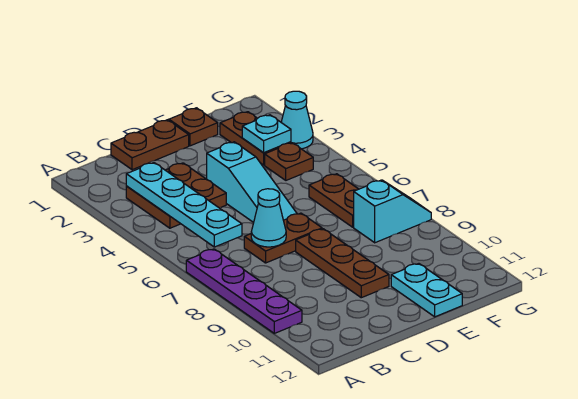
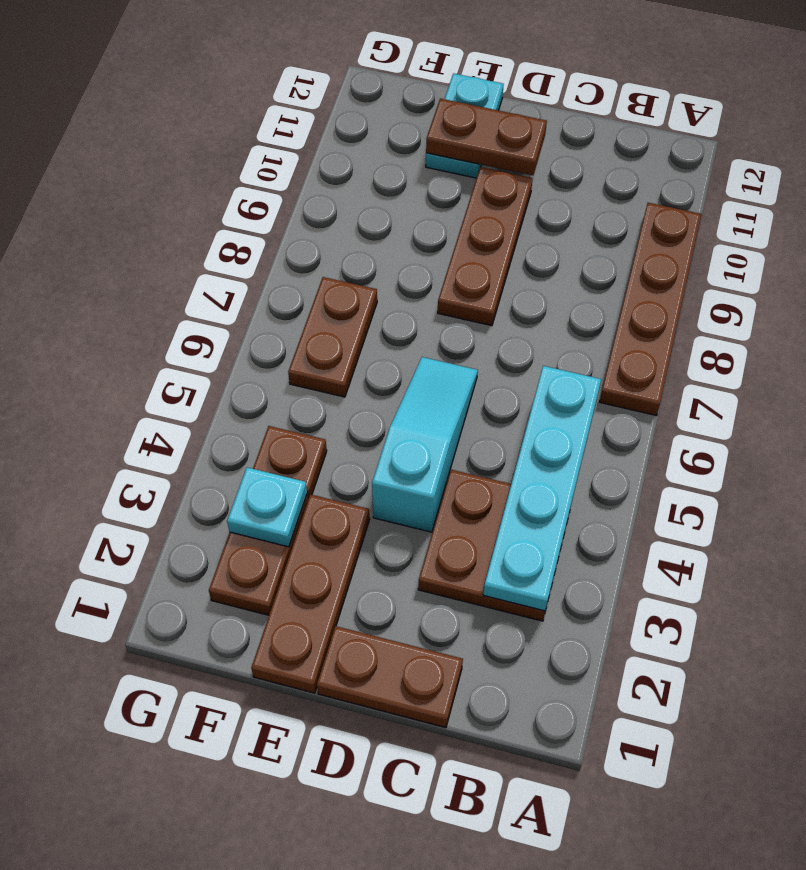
purple 1x4 plate [186,249,302,333] -> brown 1x4 plate [600,203,702,416]
brown 1x2 plate [244,213,322,263] -> brown 1x2 plate moved to [426,99,547,175]
cyan 1x1 cone [251,189,286,247] -> none
brown 1x1 plate [169,108,218,146] -> brown 1x3 plate [251,494,370,693]
cyan 1x2 slope [354,180,431,243] -> none
cyan 1x1 cone [281,91,313,149] -> none

